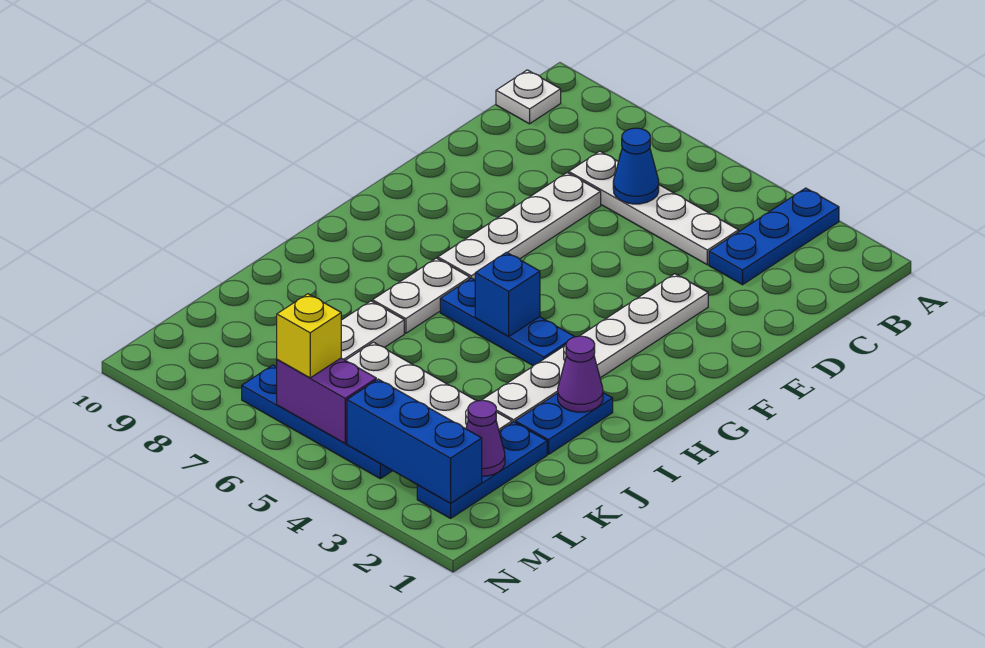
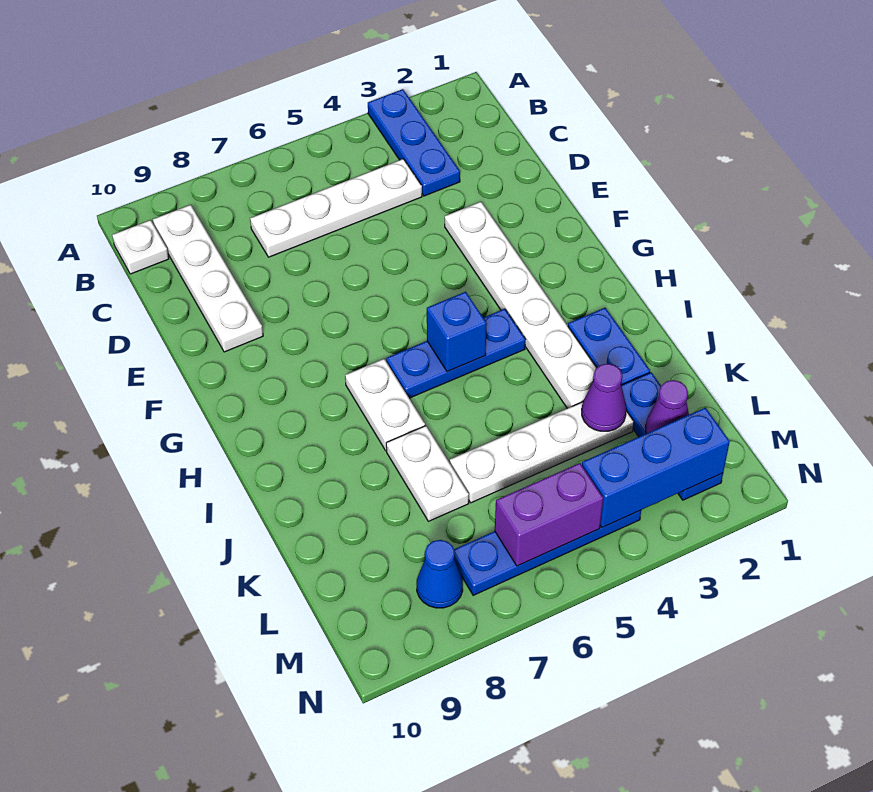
blue 1x1 cone [613,128,659,204] -> blue 1x1 cone moved to [417,540,463,608]
white 1x4 plate [438,173,601,280] -> white 1x4 plate moved to [153,205,263,352]
purple 1x1 cone [558,336,603,412] -> purple 1x1 cone moved to [582,364,626,431]
yellow 1x1 brick [277,294,341,378] -> none

